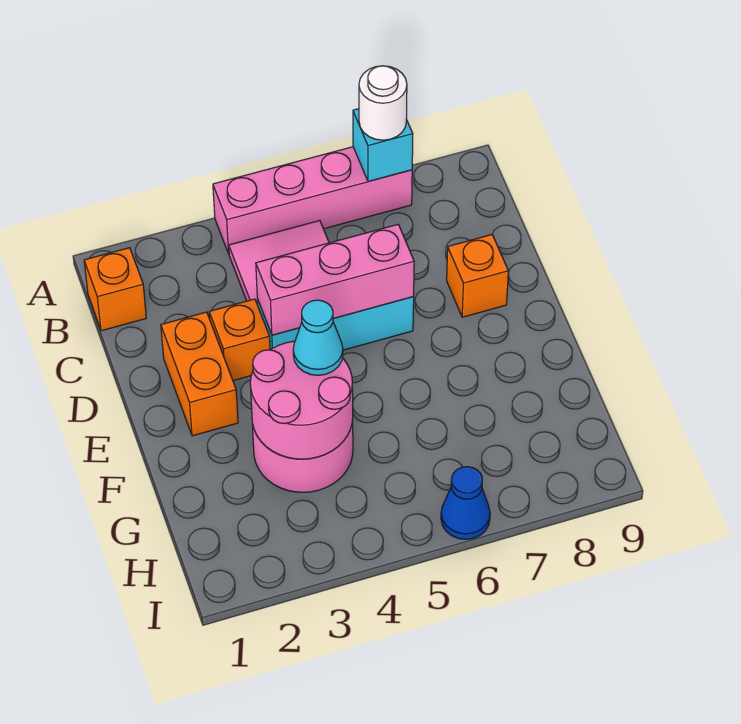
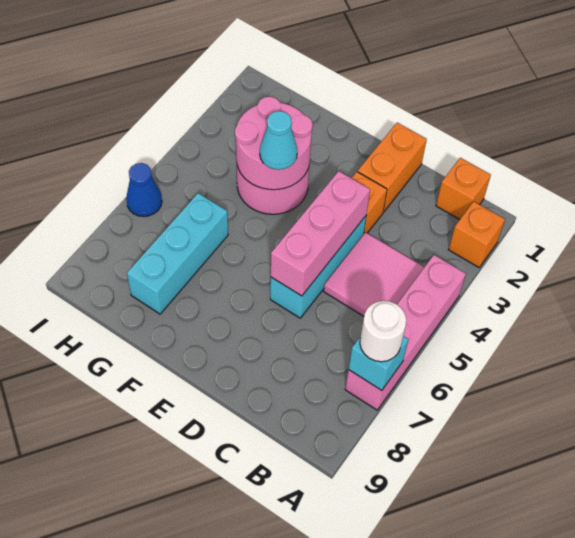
orange 1x2 brick [161,312,238,436] -> orange 1x2 brick turned to [358,123,427,212]
orange 1x1 brick [447,235,508,317] -> orange 1x1 brick moved to [449,201,505,267]
none -> cyan 1x3 brick [127,193,228,314]

